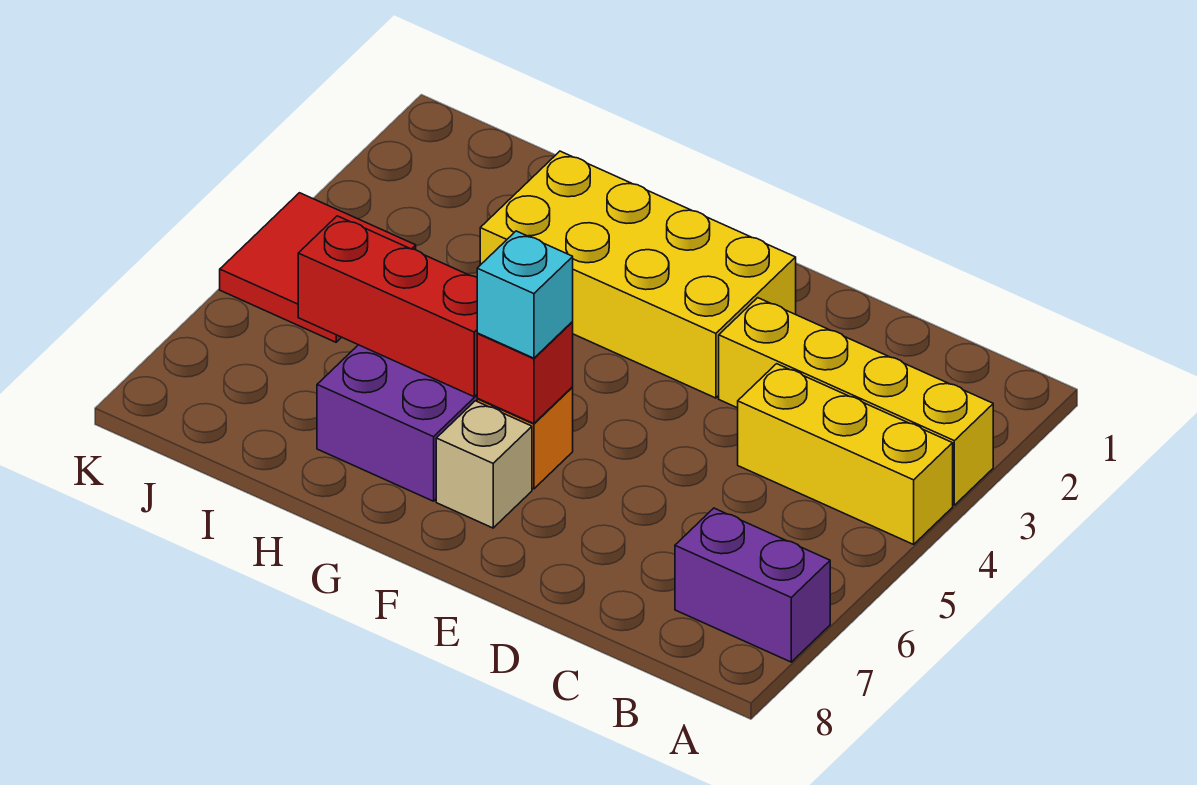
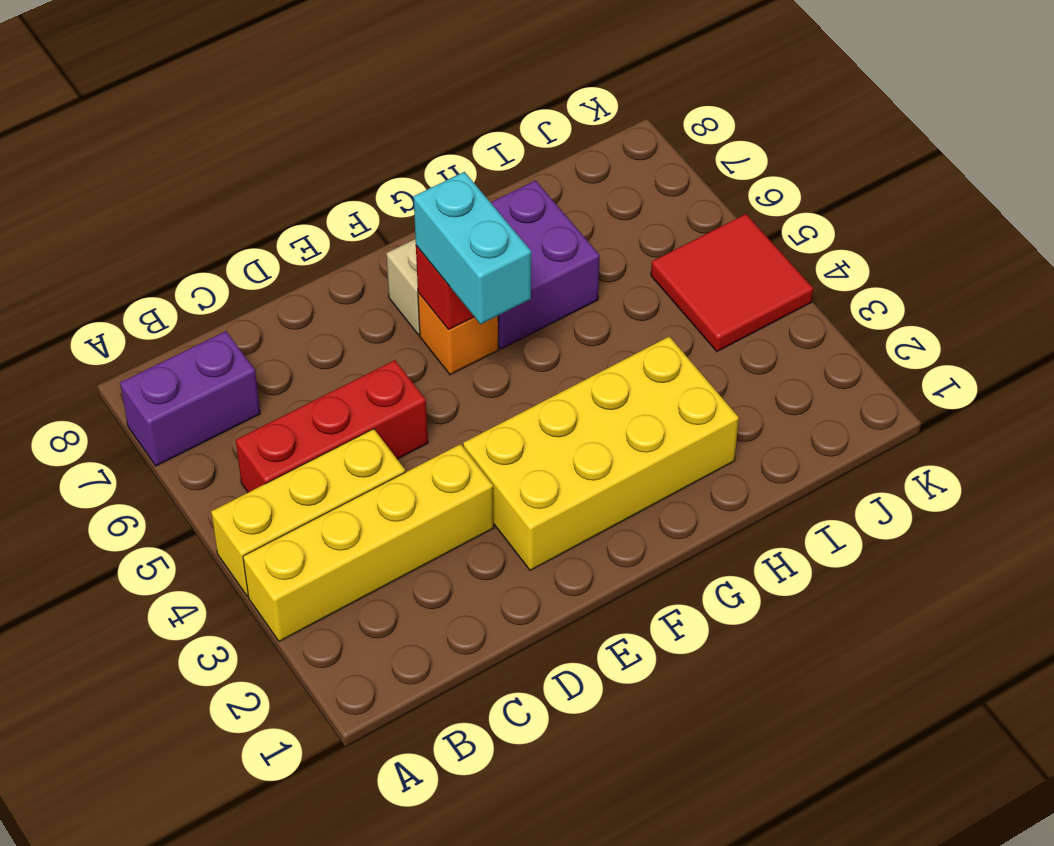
cyan 1x1 brick [477,231,573,358] -> cyan 1x2 brick [413,172,531,324]
red 1x3 brick [298,216,478,397] -> red 1x3 brick moved to [236,360,428,492]

